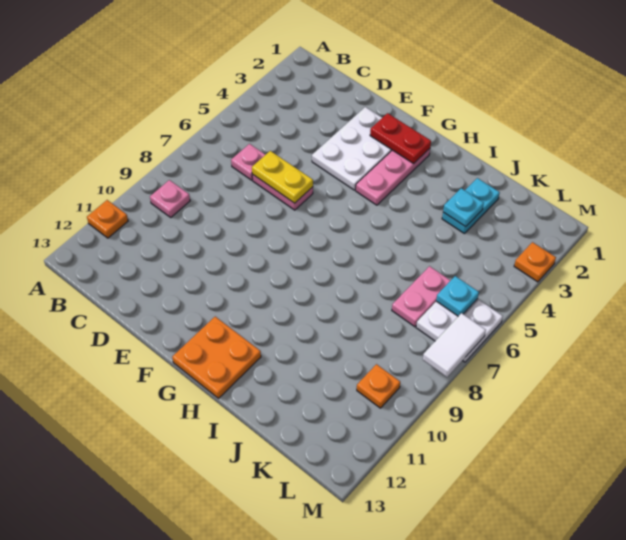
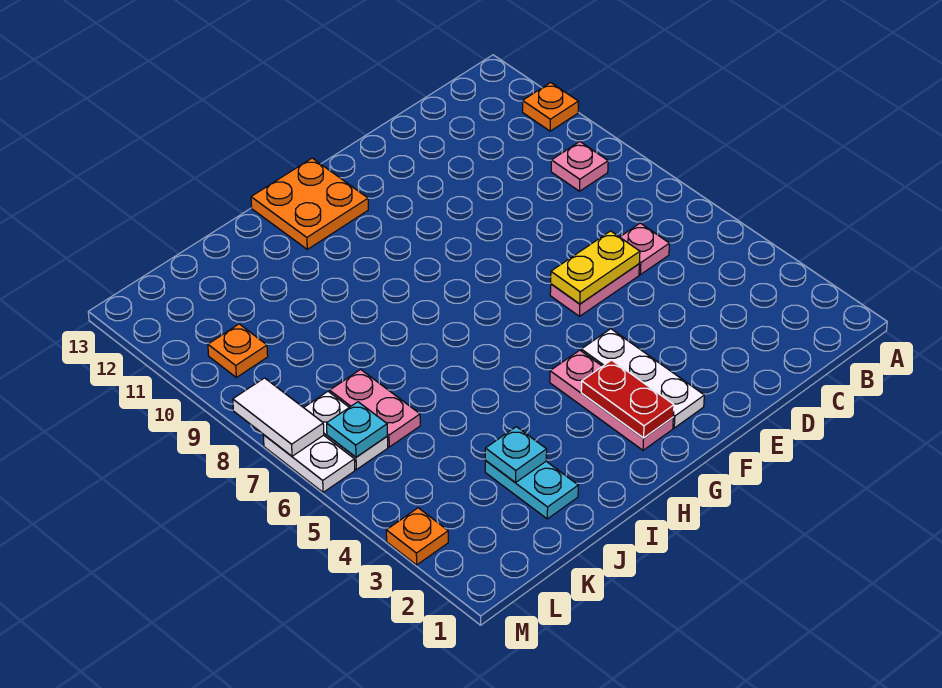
white 2x3 plate [312,107,392,190] -> white 1x3 plate [581,329,704,428]
red 1x2 plate [370,113,431,164] -> red 1x2 plate turned to [581,360,674,438]

